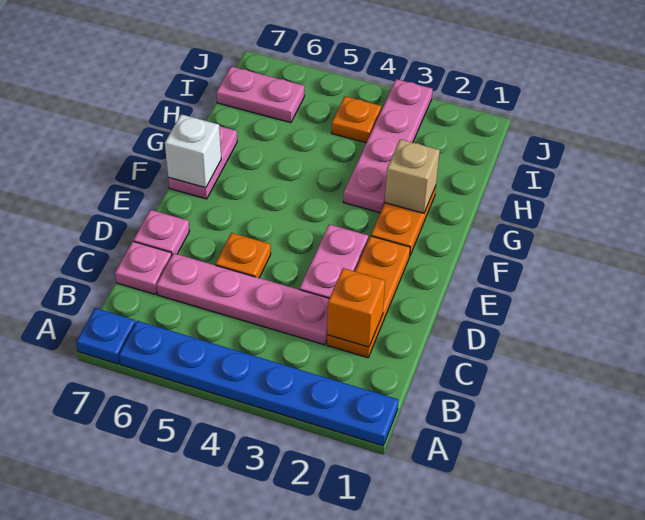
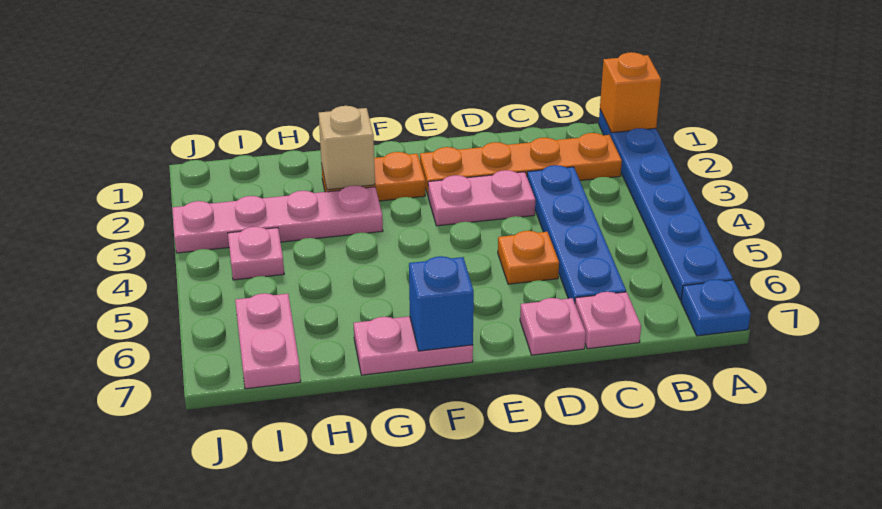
orange 1x3 plate [327,236,410,358] -> orange 1x4 plate [420,133,622,195]
orange 1x1 brick [327,268,385,347] -> orange 1x1 brick moved to [600,52,661,133]
pink 1x4 plate [156,253,329,345] -> blue 1x4 plate [527,165,626,303]
white 1x1 brick [165,114,221,188] -> blue 1x1 brick [409,256,474,351]
orange 1x1 plate [331,96,381,143] -> pink 1x1 plate [228,227,284,280]

